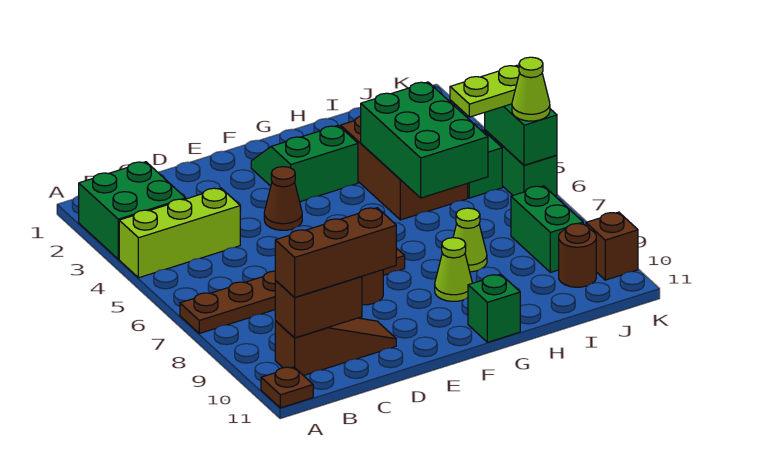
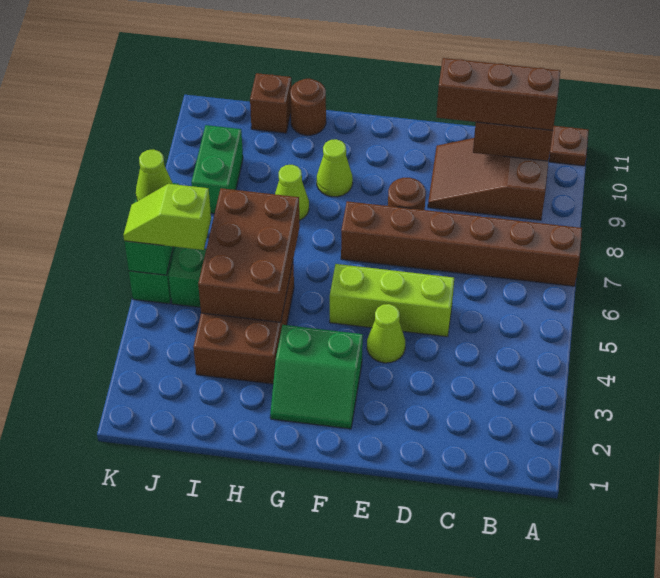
green 2x2 brick [79,162,186,259] -> none
lime 1x3 brick [119,188,240,278] -> lime 1x3 brick moved to [330,264,454,337]
brown 1x6 plate [180,248,405,333] -> brown 1x6 brick [341,201,582,286]
brown 1x3 slope [275,318,396,376] -> brown 2x3 slope [428,138,548,220]
brown 1x1 cone [264,167,302,230] -> lime 1x1 cone [367,304,405,363]
green 1x1 brick [468,274,520,342] -> none
green 2x3 brick [361,82,488,198] -> brown 2x3 brick [198,188,300,322]
lime 1x2 plate [450,65,520,117] -> lime 1x2 slope [123,184,211,250]
brown 1x1 round brick [559,223,596,287] -> brown 1x1 round brick moved to [290,79,326,135]
brown 1x1 brick [586,212,638,280] -> brown 1x1 brick moved to [250,73,291,133]

